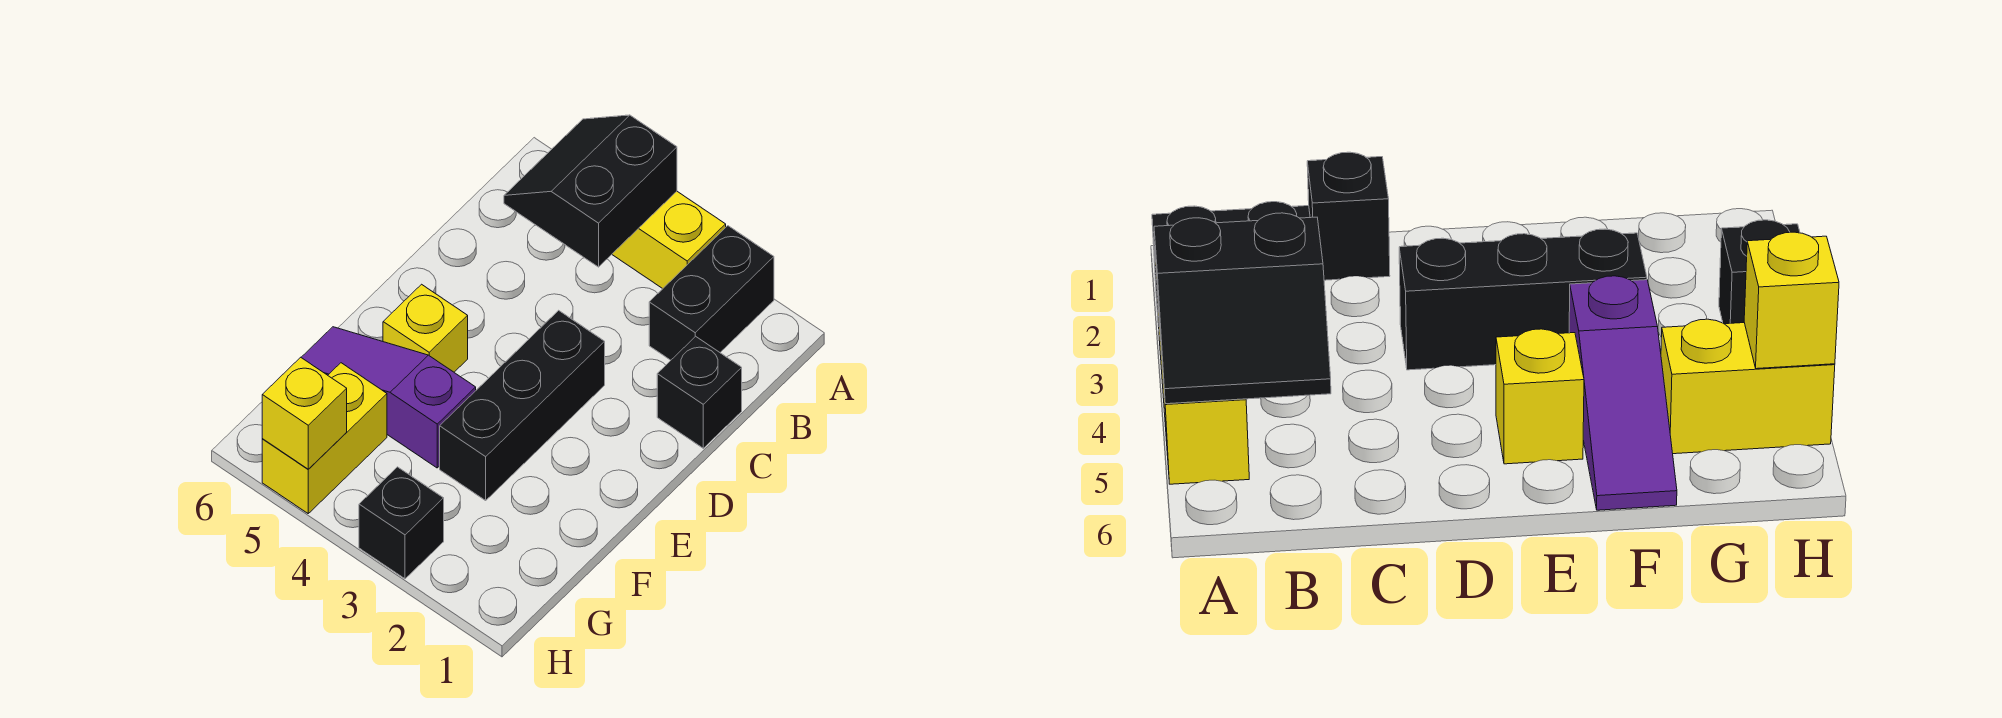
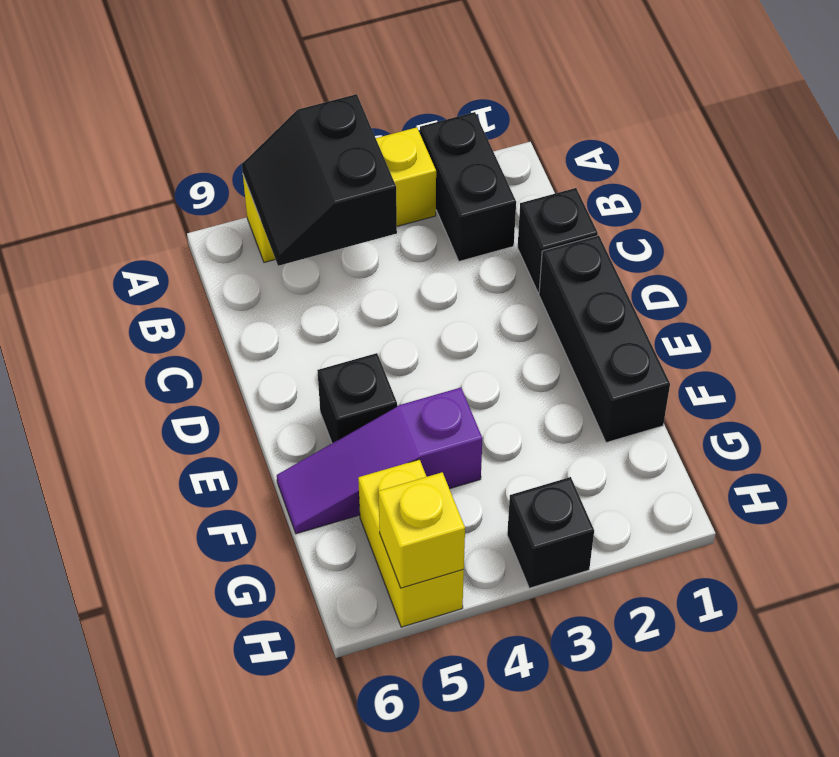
black 1x3 brick [440,310,605,500] -> black 1x3 brick moved to [539,235,670,443]
yellow 1x1 brick [383,284,468,372] -> black 1x1 brick [317,353,397,443]

